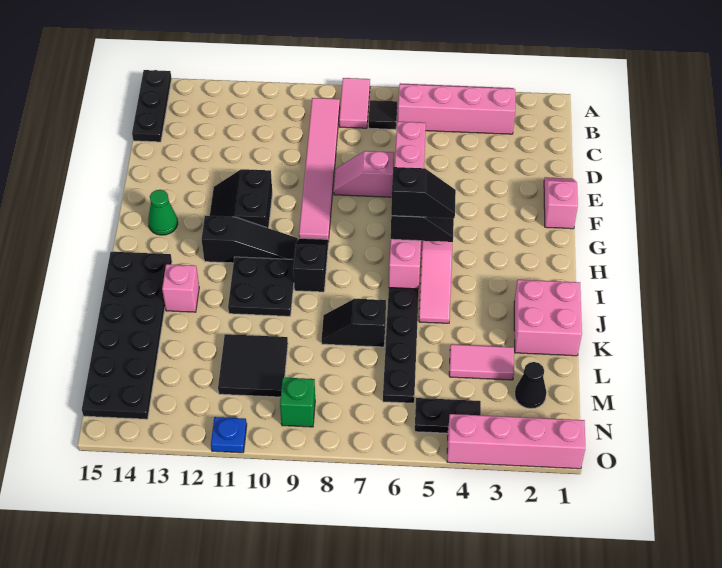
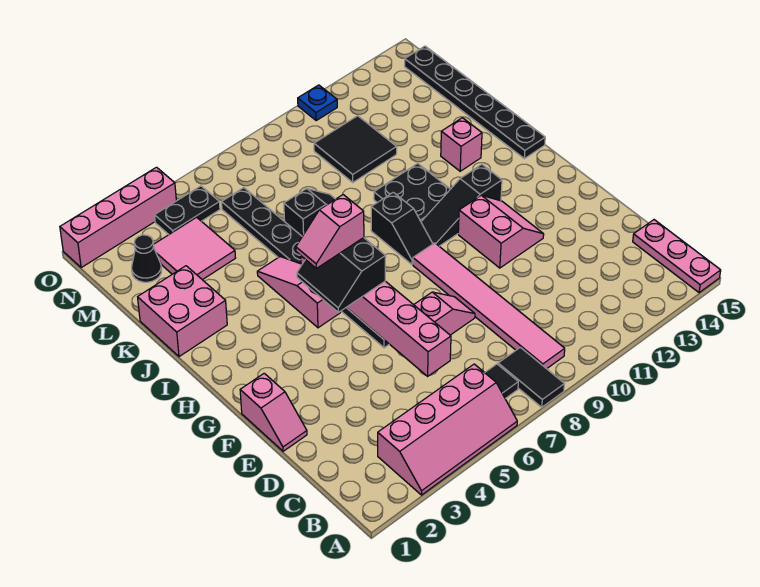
pink 1x2 tile [339,78,370,128] -> black 1x2 tile [498,347,564,407]
black 1x3 plate [132,70,172,142] -> pink 1x3 plate [633,220,721,293]
black 2x2 slope [210,169,272,228] -> pink 2x2 slope [458,195,544,268]
green 1x1 cone [148,190,178,235] -> none
black 1x2 slope [391,167,456,218] -> pink 1x2 slope [296,195,364,268]
black 2x6 plate [82,252,172,419] -> black 1x6 plate [405,46,545,159]
pink 1x2 tile [449,344,514,380] -> pink 2x2 tile [153,217,235,280]
green 1x1 brick [280,378,315,427] -> none

